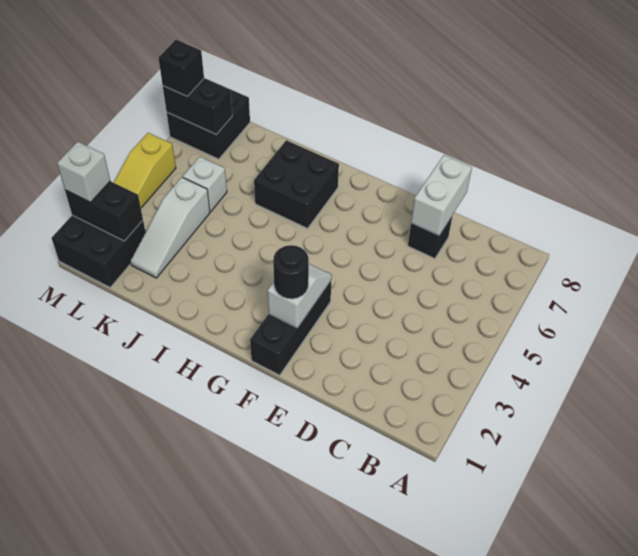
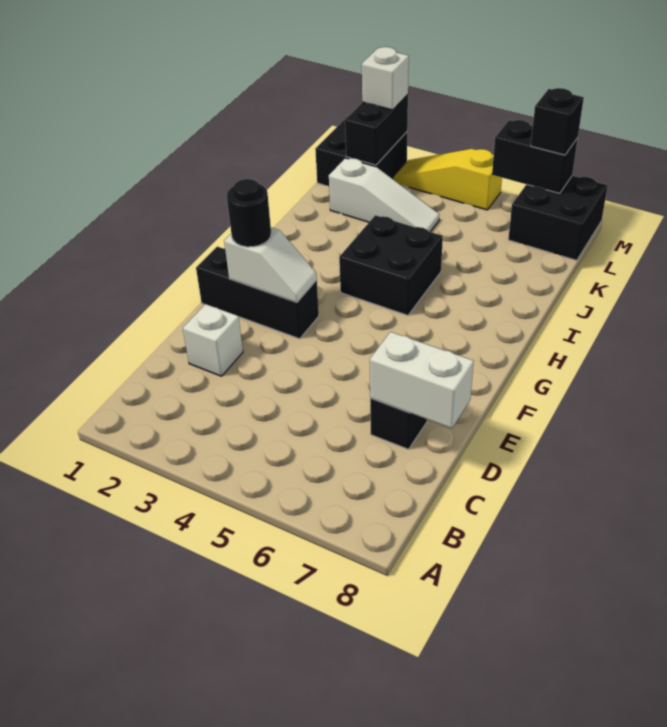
black 2x2 brick [254,140,339,228] -> black 2x2 brick moved to [339,215,443,315]
white 1x3 slope [130,177,210,278] -> white 1x3 slope turned to [329,158,439,232]
white 1x1 brick [183,157,227,212] -> white 1x1 brick moved to [183,304,243,376]
black 1x2 brick [163,78,232,134] -> black 1x2 brick turned to [492,120,578,193]

